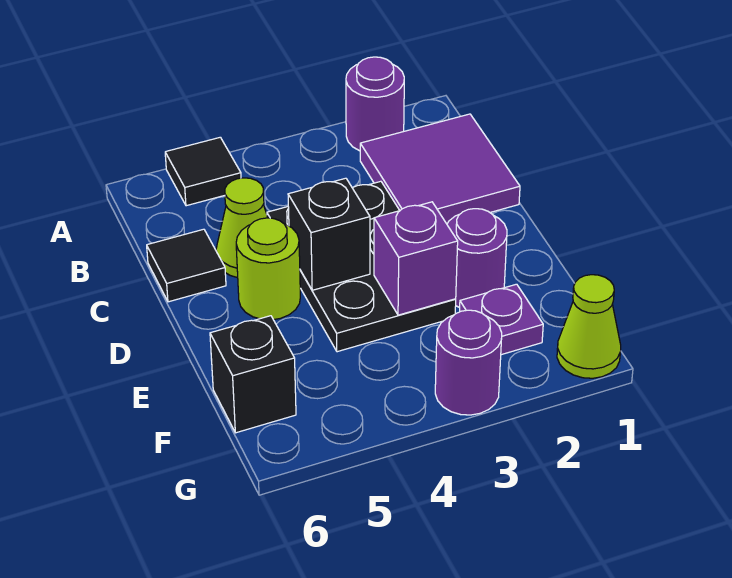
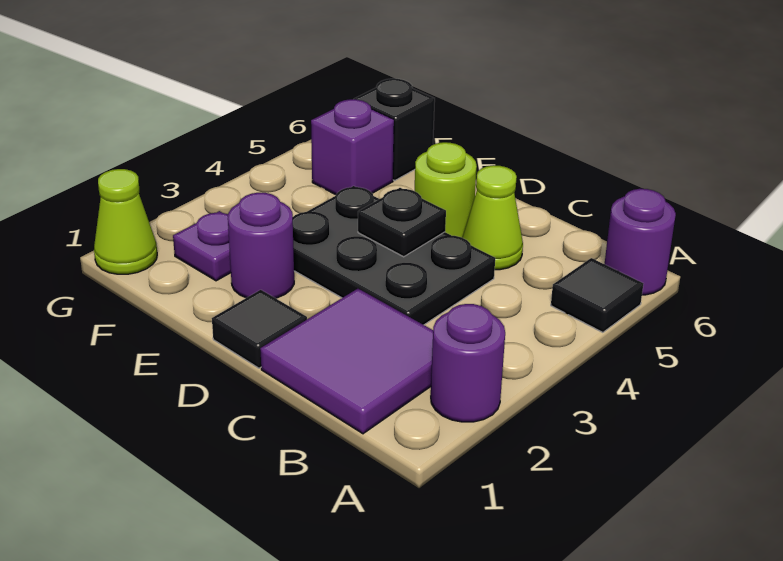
black 1x1 tile [147,229,226,302] -> black 1x1 tile moved to [212,290,307,368]
black 1x1 brick [288,178,370,290] -> black 1x1 plate [358,188,446,257]
purple 1x1 brick [374,202,458,315] -> purple 1x1 brick moved to [311,99,394,195]
purple 1x1 round brick [435,310,502,415] -> purple 1x1 round brick moved to [605,189,676,295]

